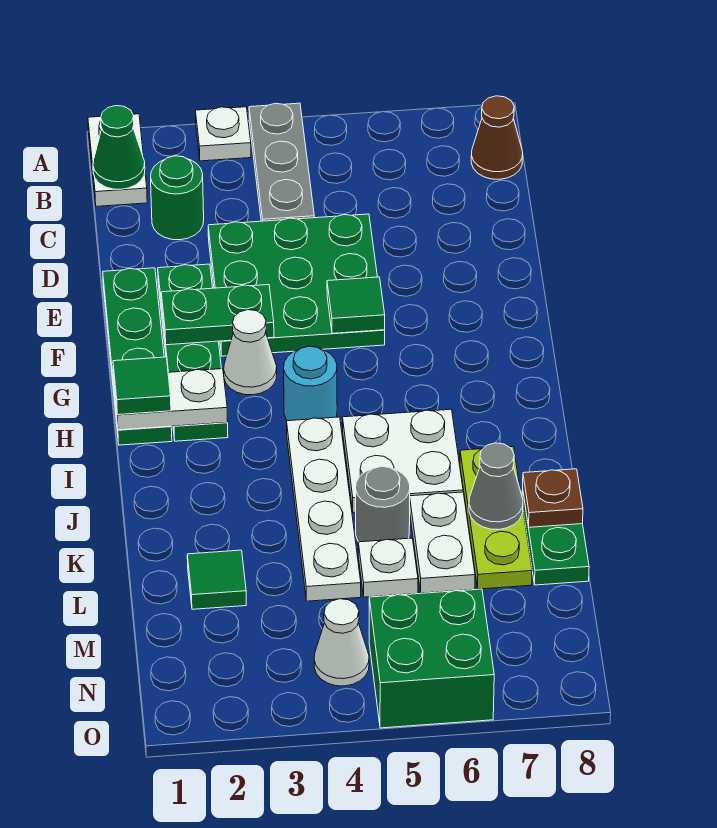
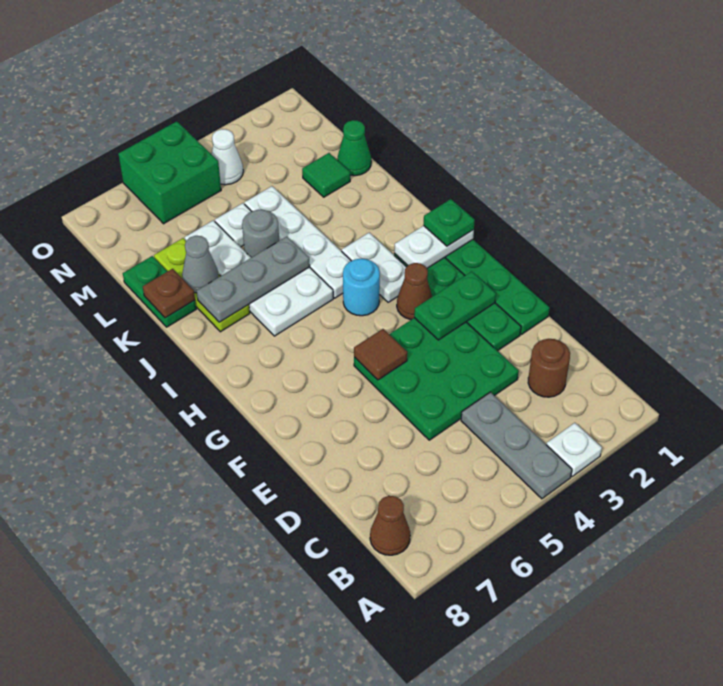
white 1x2 plate [88,114,147,206] -> white 1x2 plate moved to [342,233,406,302]
green 1x1 cone [93,106,145,189] -> green 1x1 cone moved to [337,120,371,176]
green 1x1 round brick [151,156,204,240] -> brown 1x1 round brick [528,339,570,397]
green 1x1 tile [327,277,385,333] -> brown 1x1 tile [354,329,407,380]
white 1x1 cone [224,310,277,395] -> brown 1x1 cone [397,263,432,320]
green 1x1 tile [113,357,171,415] -> green 1x1 plate [424,199,475,246]
none -> grey 1x3 plate [197,237,310,322]

